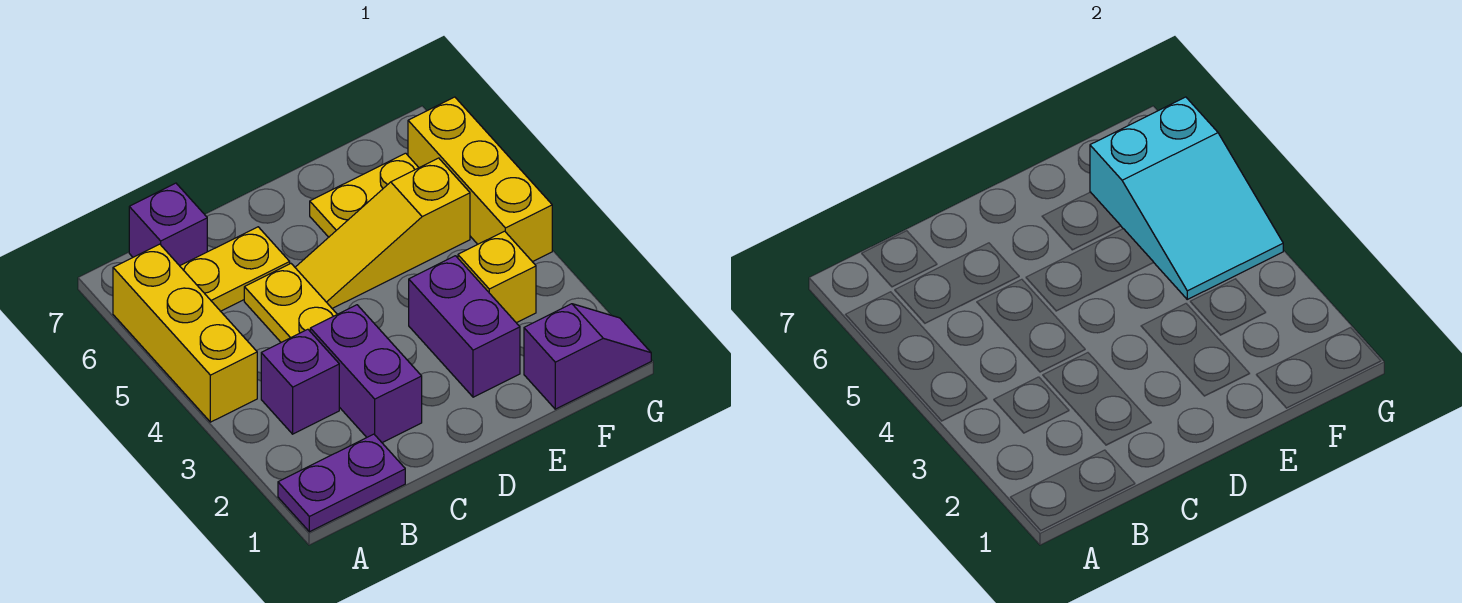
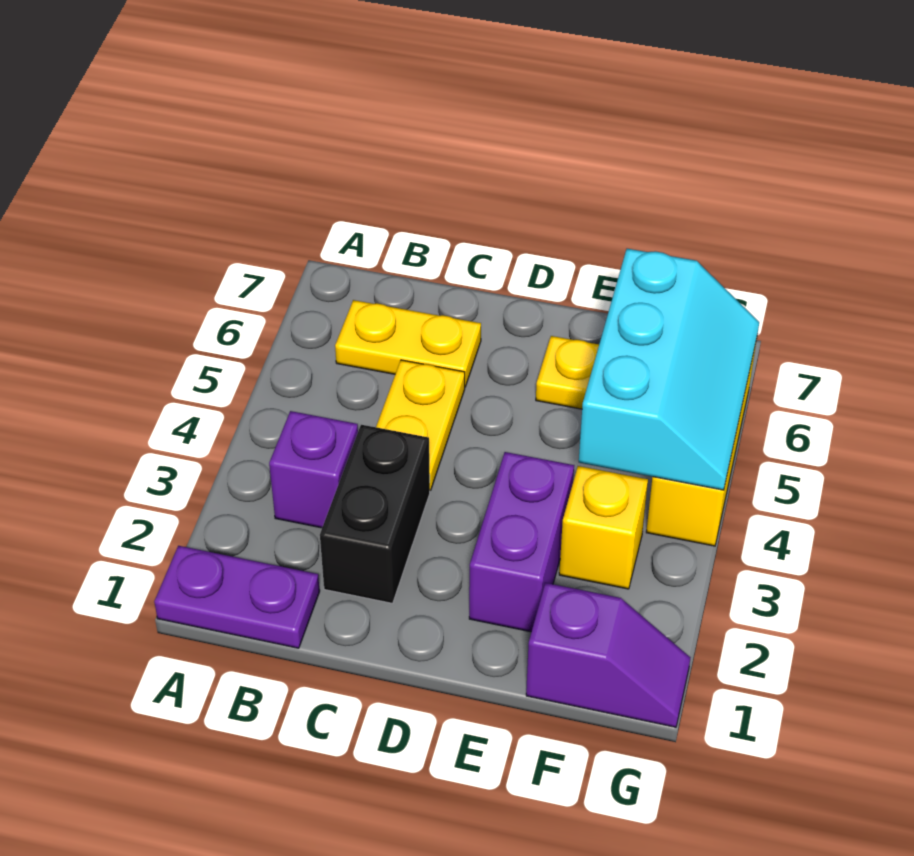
yellow 1x3 brick [113,244,257,422] -> none
purple 1x1 brick [129,183,207,266] -> none
purple 1x2 brick [310,305,422,443] -> black 1x2 brick [320,425,430,603]
yellow 1x3 slope [295,158,470,308] -> none
cyan 2x3 slope [1090,97,1283,299] -> cyan 2x3 slope turned to [579,249,759,490]

